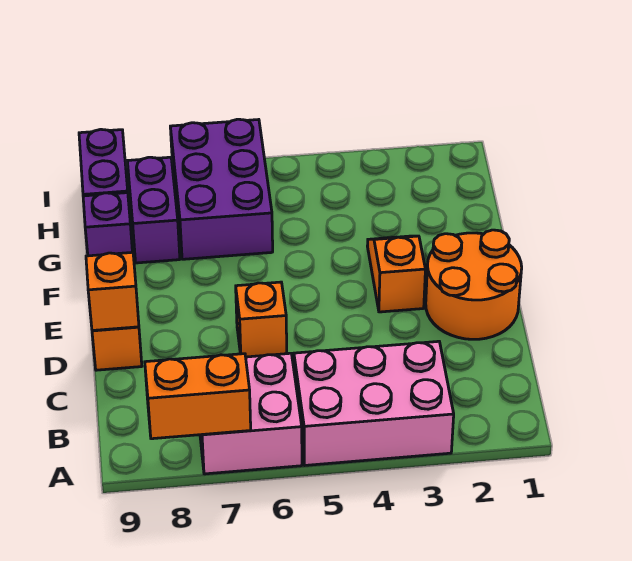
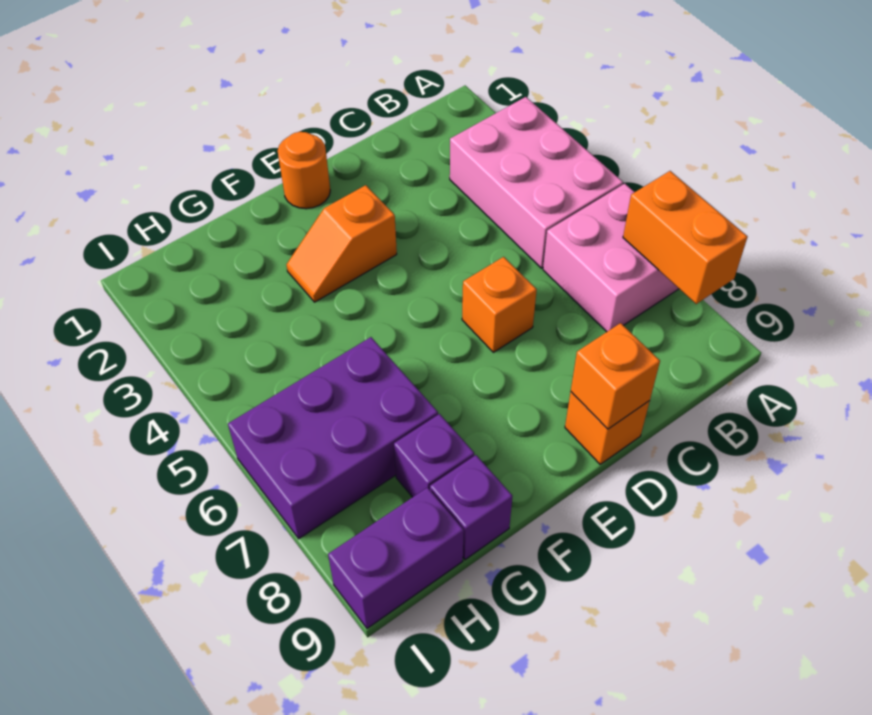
orange 2x2 round brick [426,230,522,339] -> orange 1x1 round brick [278,132,330,209]
purple 1x2 brick [127,157,180,263] -> purple 1x1 brick [394,414,474,497]

